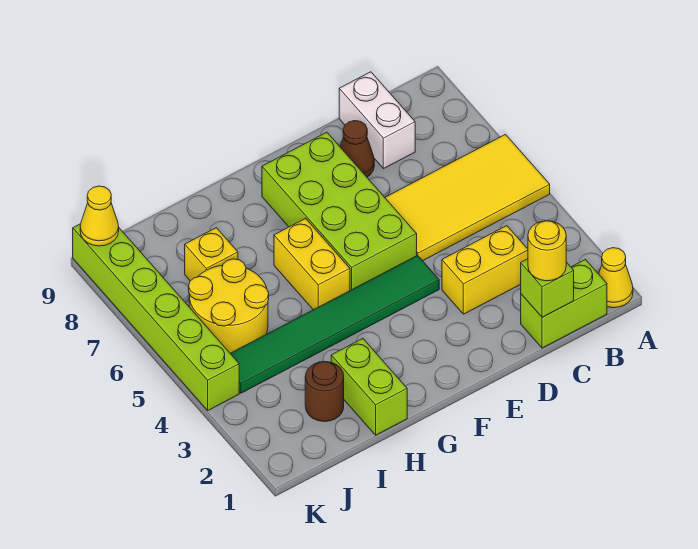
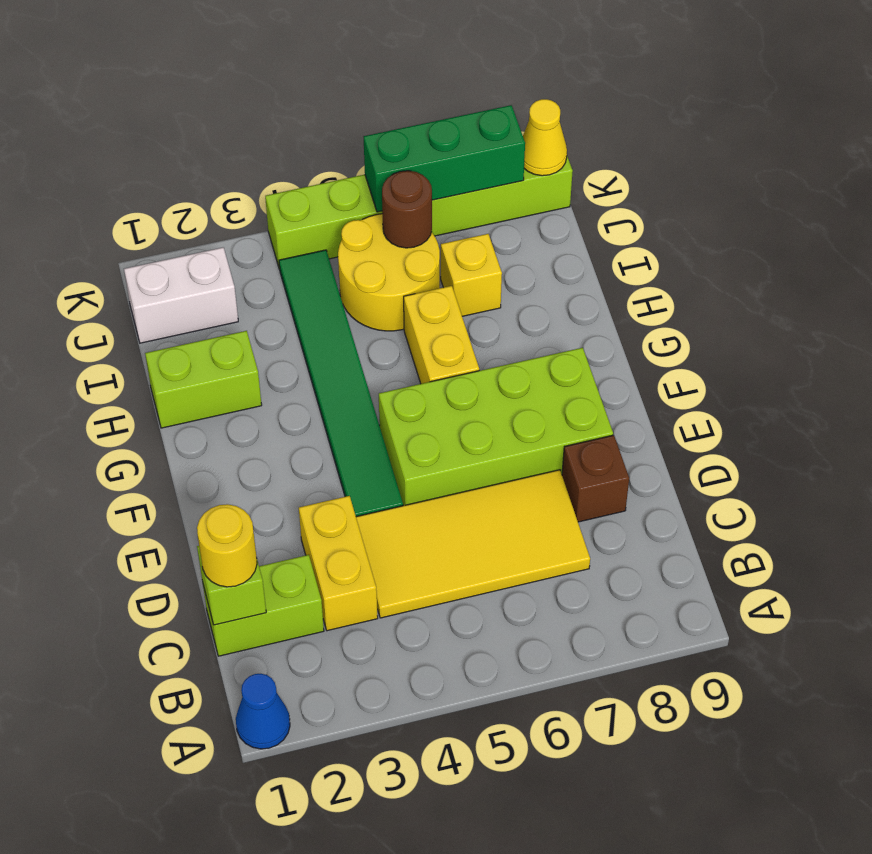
yellow 1x1 cone [599,248,633,308] -> blue 1x1 cone [236,674,290,749]
yellow 2x4 tile [385,134,550,261] -> yellow 2x4 tile turned to [356,470,590,618]
lime 1x2 brick [521,260,607,348] -> lime 1x2 brick turned to [203,555,324,656]
white 1x2 brick [339,72,415,169] -> white 1x2 brick moved to [124,247,238,343]
brown 1x1 cone [340,121,374,177] -> brown 1x1 brick [562,435,629,522]
yellow 1x2 brick [274,218,350,310] -> yellow 1x2 brick turned to [404,286,479,384]
brown 1x1 round brick [305,362,344,422] -> brown 1x1 round brick moved to [382,171,432,248]
none -> green 1x3 brick [364,105,525,212]

